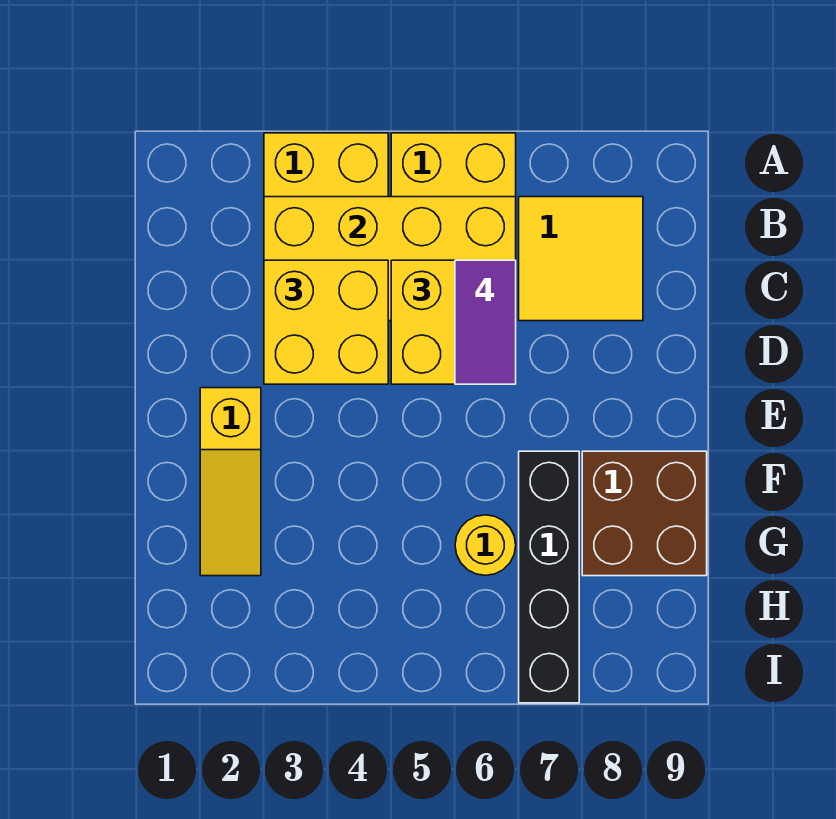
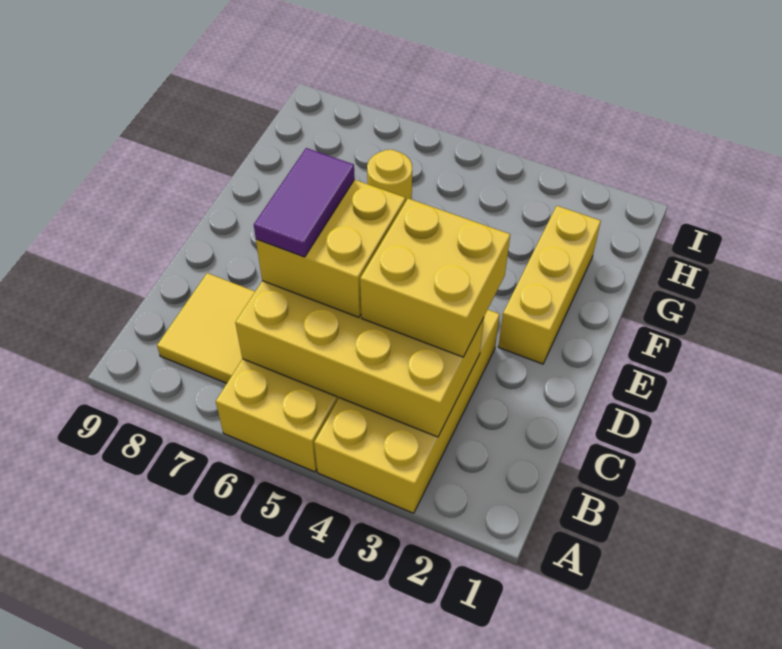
yellow 1x3 slope [200,388,261,576] -> yellow 1x3 brick [498,206,601,364]
black 1x4 brick [519,451,579,703] -> none
brown 2x2 brick [582,451,707,576] -> none

